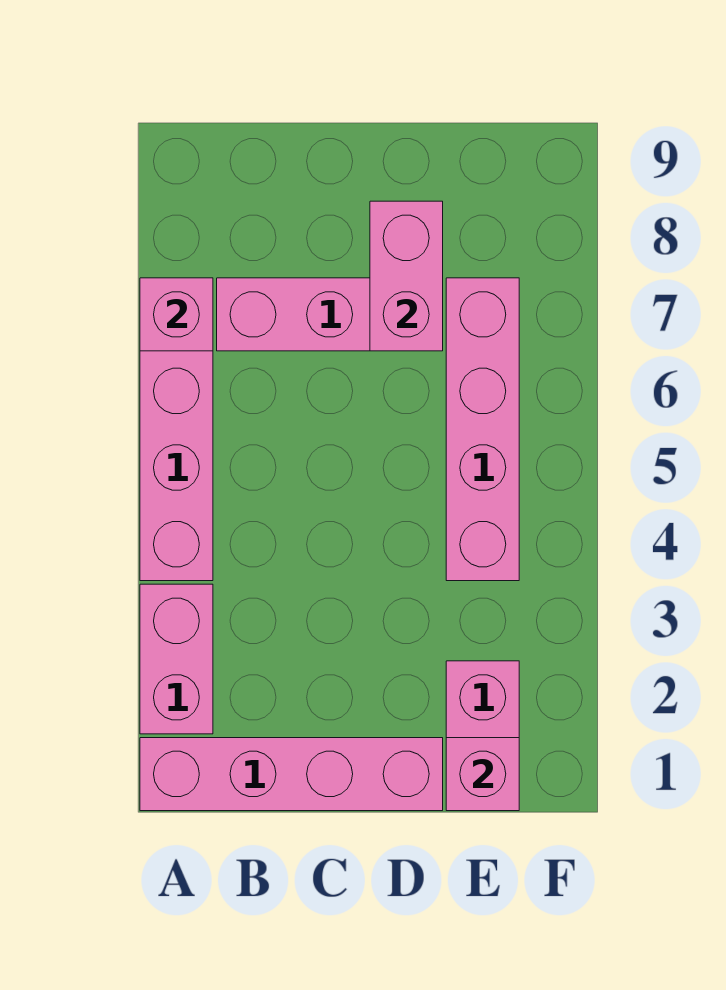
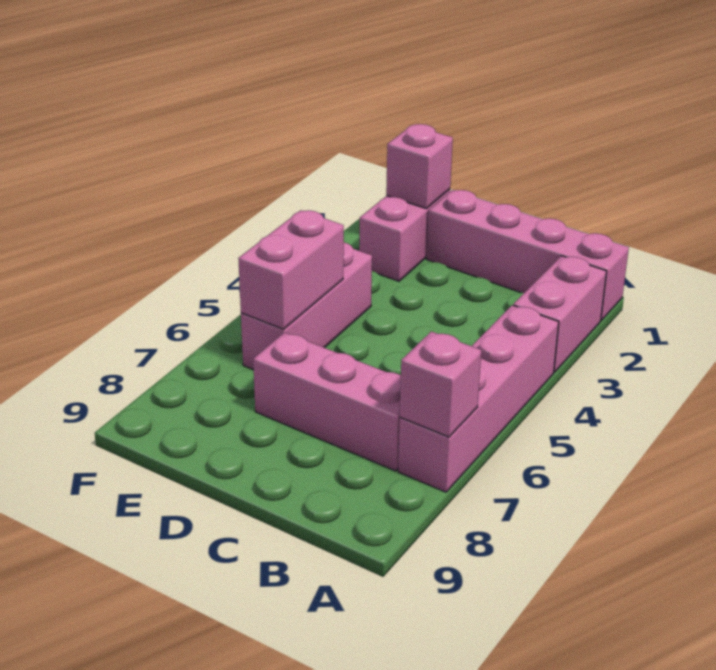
pink 1x2 brick [370,201,443,351] -> pink 1x2 brick moved to [238,210,344,329]
pink 1x4 brick [446,278,519,581] -> pink 1x3 brick [241,242,372,370]

